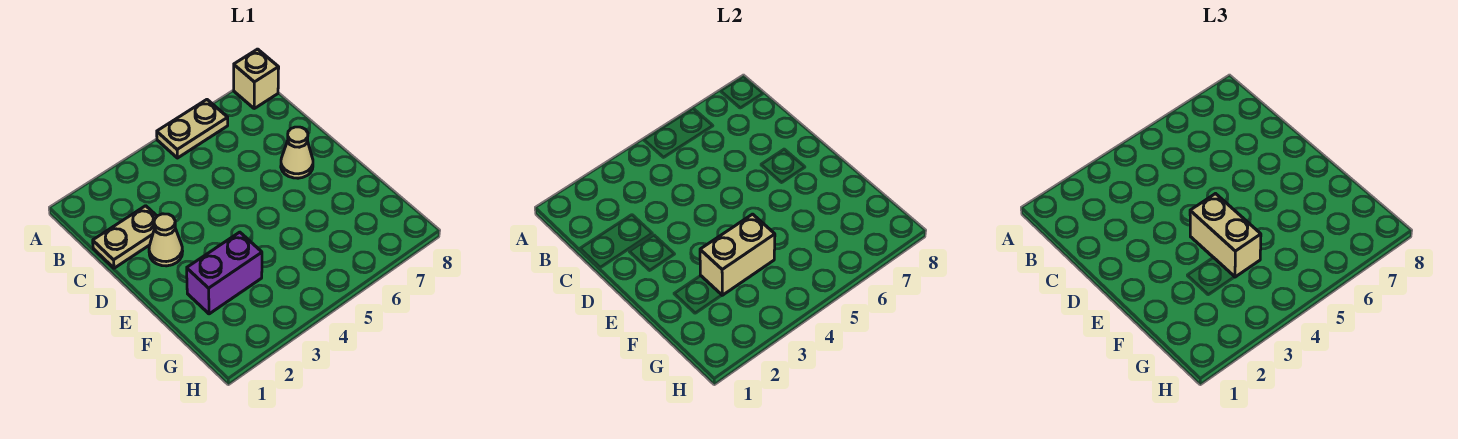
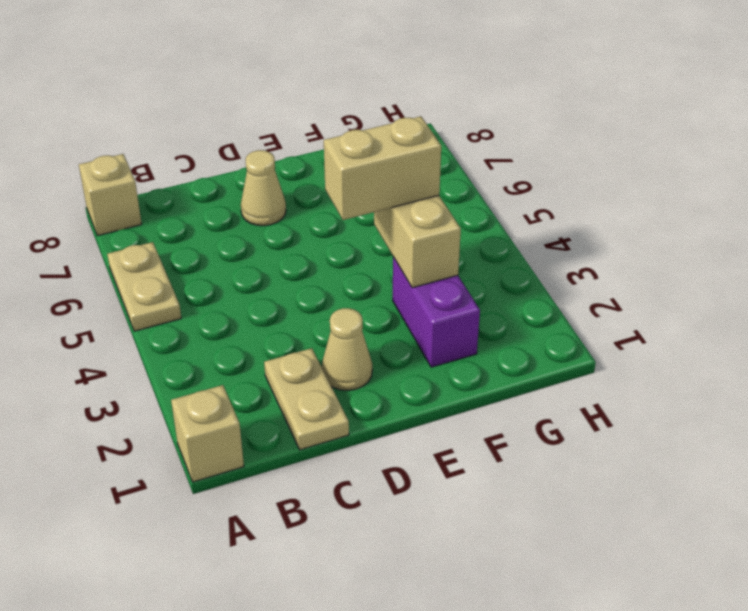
none -> tan 1x1 brick [171,385,244,482]

